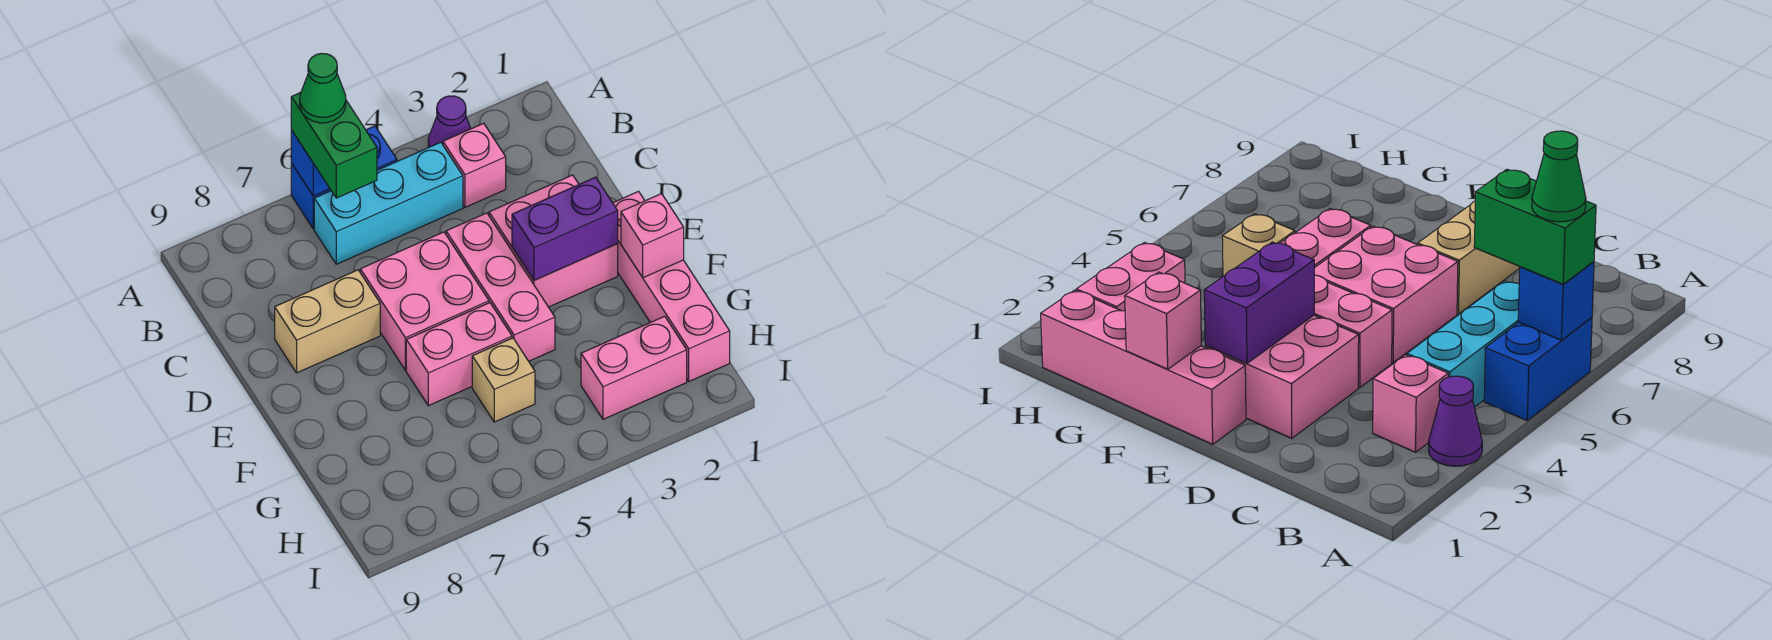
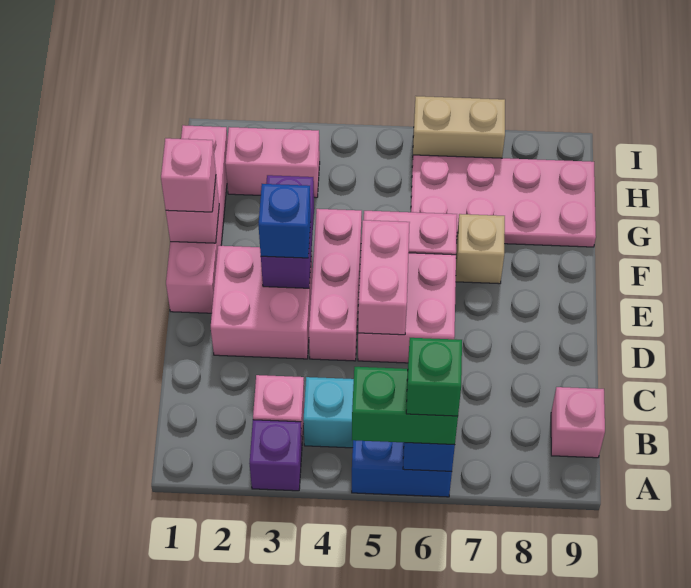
purple 1x1 cone [428,96,471,147] -> purple 1x1 brick [249,420,302,491]
green 1x2 brick [291,92,377,198] -> green 1x2 brick turned to [352,367,458,445]
green 1x1 cone [300,53,346,123] -> green 1x1 brick [406,338,462,416]
none -> pink 1x1 brick [551,387,605,458]
none -> pink 1x2 brick [358,220,410,335]
tan 1x2 brick [275,270,380,373] -> tan 1x2 brick moved to [413,96,505,158]
purple 1x2 brick [512,177,618,280] -> purple 1x2 brick turned to [261,175,314,288]
none -> blue 1x1 brick [258,184,311,258]
none -> pink 1x1 brick [161,138,216,212]
tan 1x1 brick [472,338,535,422] -> tan 1x1 brick moved to [456,214,505,284]
none -> pink 2x4 plate [411,155,596,247]

